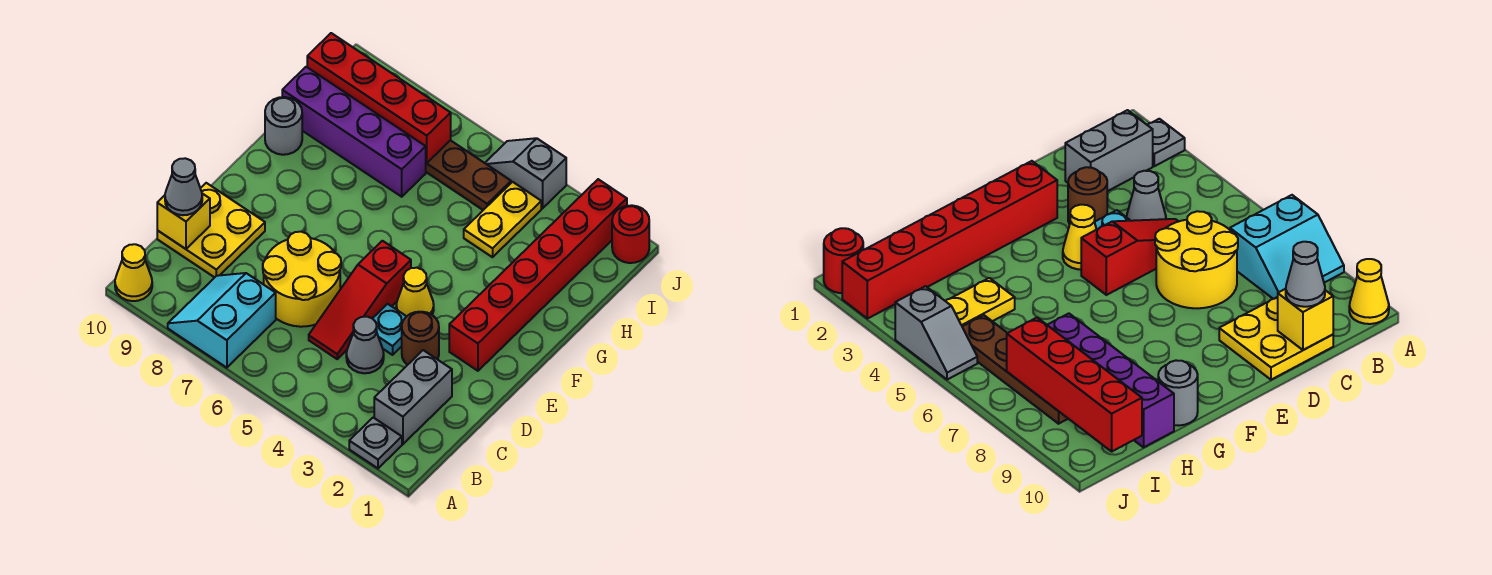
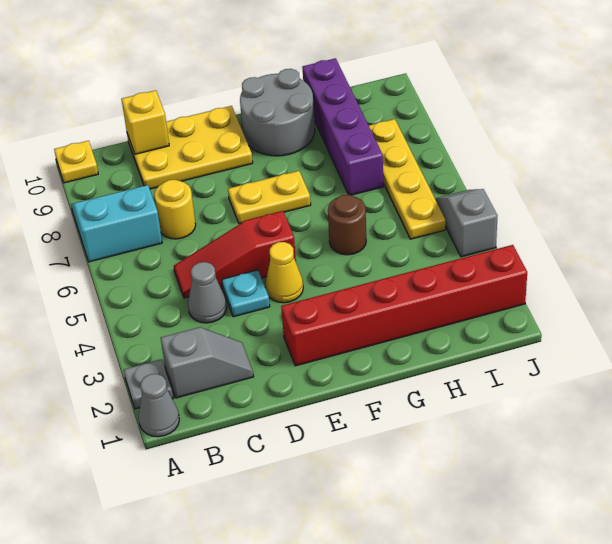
yellow 1x1 cone [115,244,152,301] -> yellow 1x1 plate [54,141,98,183]
grey 1x2 brick [374,350,452,444] -> grey 1x2 slope [161,327,254,398]
yellow 2x2 round brick [263,232,341,327] -> yellow 1x1 round brick [154,180,196,239]
yellow 2x2 plate [157,183,265,277] -> yellow 2x3 plate [127,106,253,189]
grey 1x1 cone [165,158,202,215] -> grey 1x1 cone moved to [139,374,179,437]
brown 1x1 round brick [402,312,439,365] -> brown 1x1 round brick moved to [328,195,366,255]
grey 1x1 round brick [265,97,302,155] -> grey 2x2 round brick [240,69,315,156]
yellow 1x2 plate [464,182,541,257] -> yellow 1x2 plate moved to [228,171,311,224]
brown 1x4 plate [426,140,511,210] -> yellow 1x4 plate [369,119,446,239]
red 1x4 brick [307,33,451,163] -> none
red 1x1 round brick [612,205,649,263] -> none

